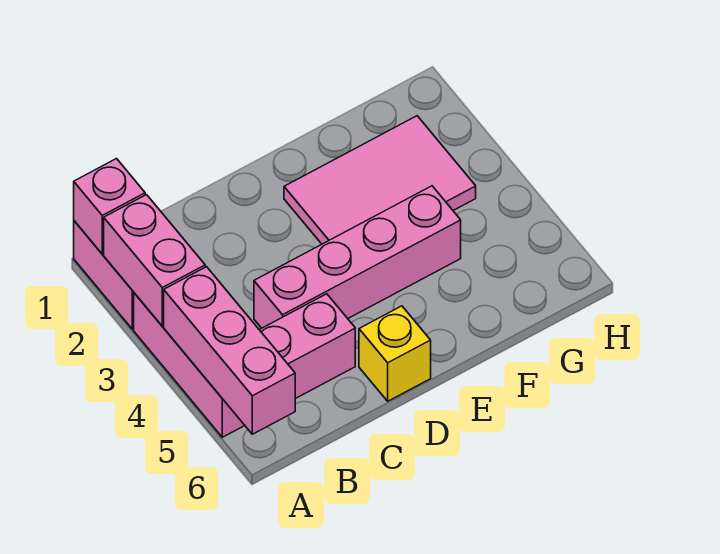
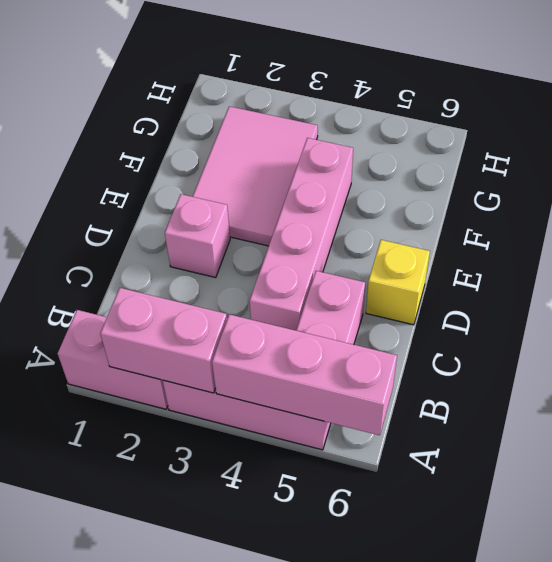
pink 1x1 brick [74,159,145,254] -> pink 1x1 brick moved to [165,194,230,278]

